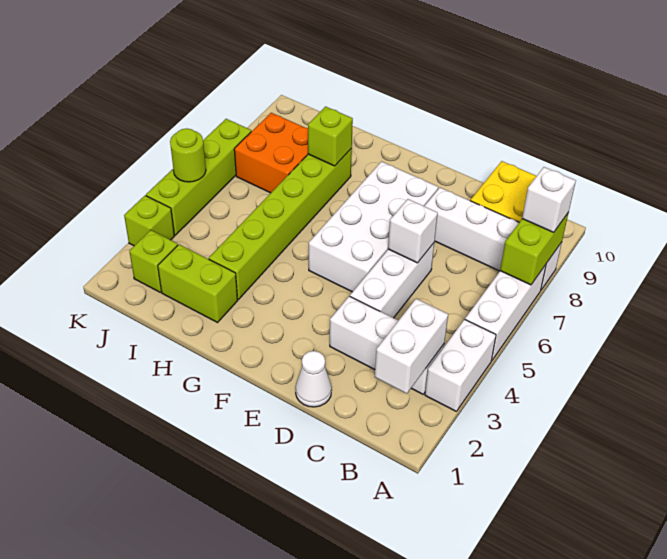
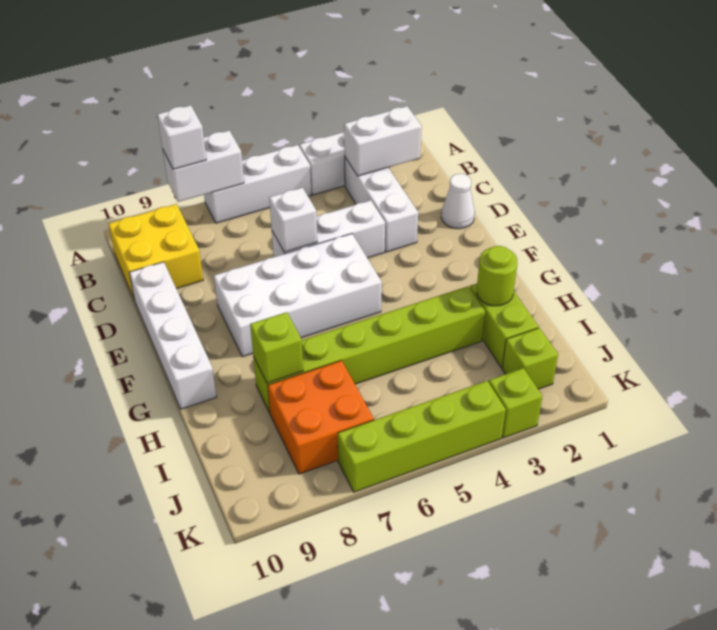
lime 1x2 brick [500,212,569,285] -> white 1x2 brick [163,130,244,202]
white 1x4 brick [425,188,562,290] -> white 1x4 brick moved to [129,262,216,409]
lime 1x1 round brick [170,128,206,182] -> lime 1x1 round brick moved to [477,246,517,306]

